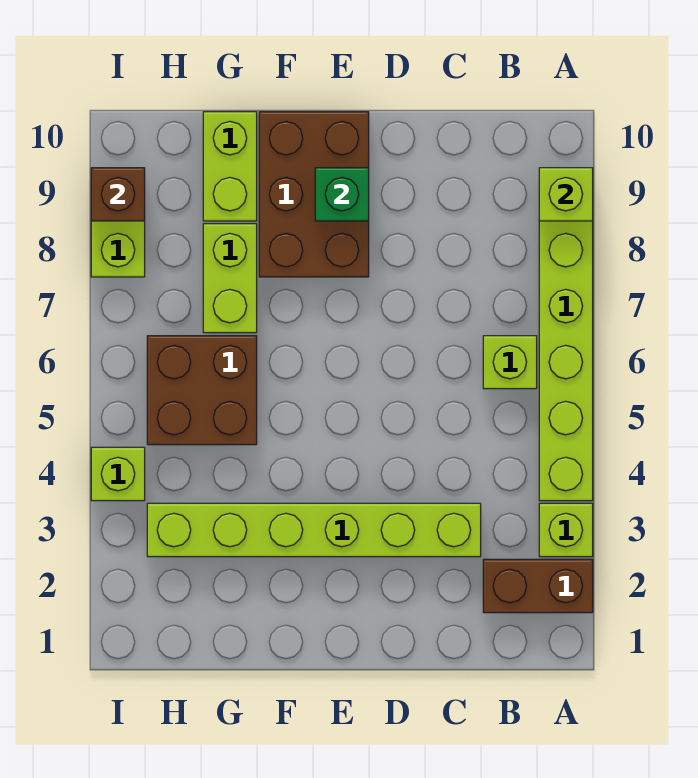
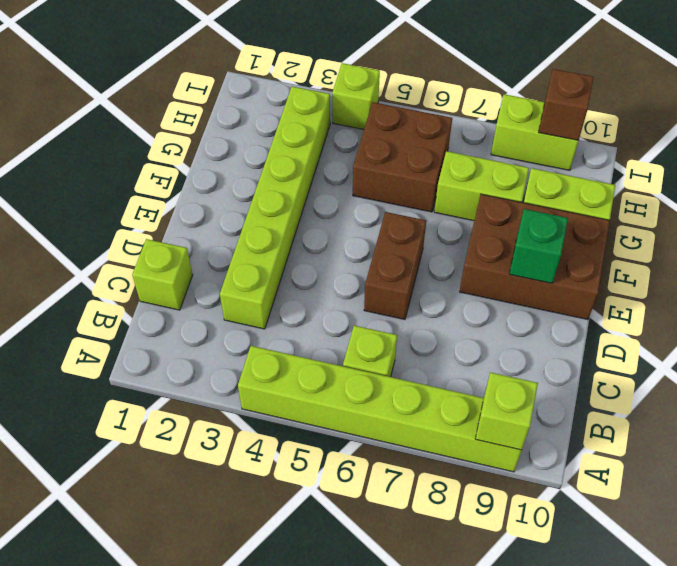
brown 1x2 brick [483,559,593,613] -> brown 1x2 brick moved to [364,212,426,320]
lime 1x1 brick [539,503,593,557] -> lime 1x1 brick moved to [132,239,193,310]

